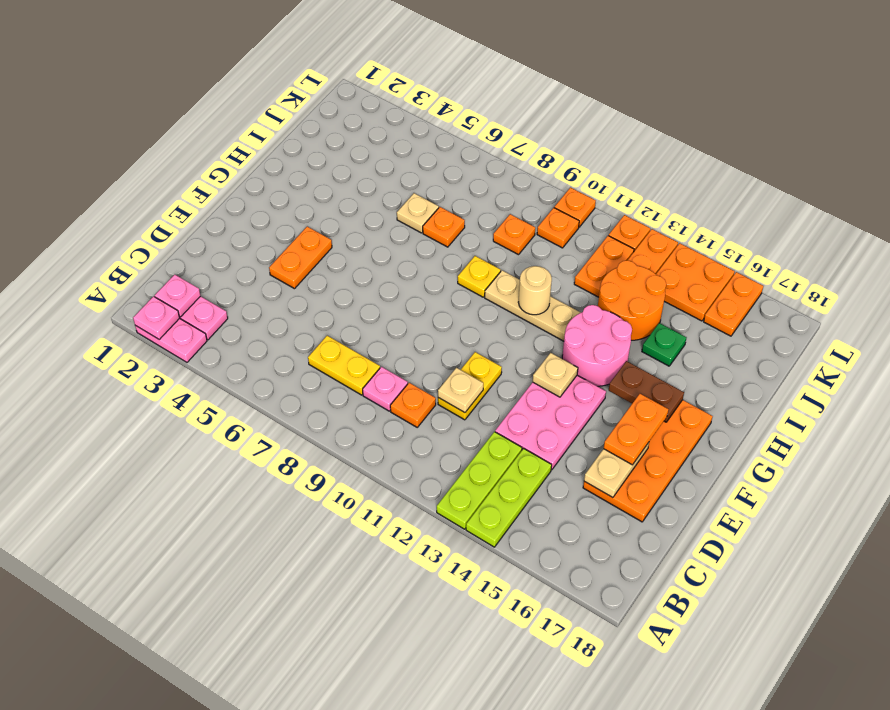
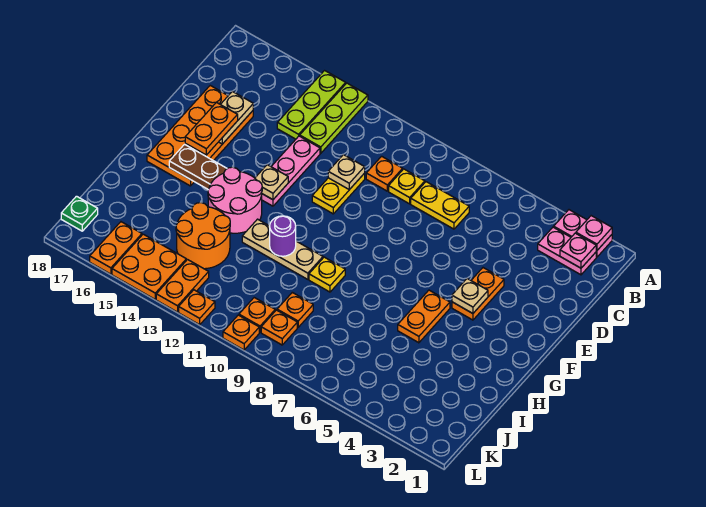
pink 1x1 plate [363,367,408,411] -> yellow 1x1 plate [389,169,425,204]
pink 2x3 plate [495,375,606,470] -> pink 1x3 plate [262,136,320,206]
tan 1x1 round brick [518,266,552,315] -> purple 1x1 round brick [270,216,296,256]
tan 1x1 plate [397,193,439,233] -> tan 1x1 plate moved to [452,279,488,313]
orange 1x1 plate [423,207,465,247] -> orange 1x1 plate moved to [261,310,297,345]
green 1x1 plate [642,323,687,366] -> green 1x1 plate moved to [61,196,98,231]
orange 1x2 plate [574,236,634,297] -> orange 1x2 plate moved to [398,290,450,343]

